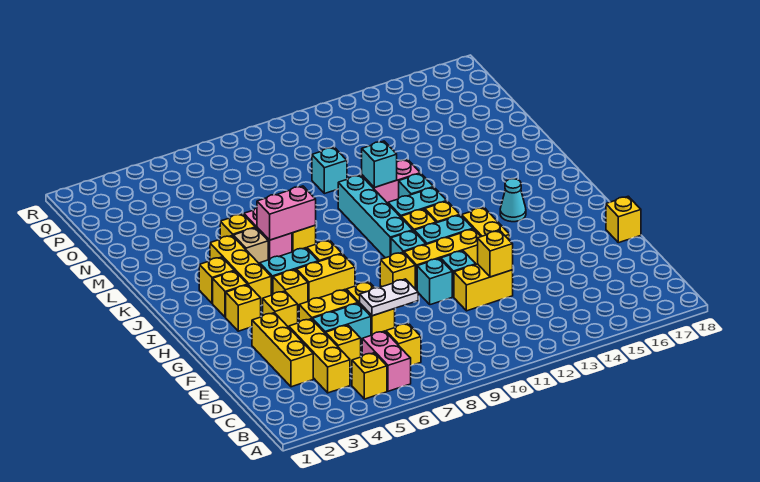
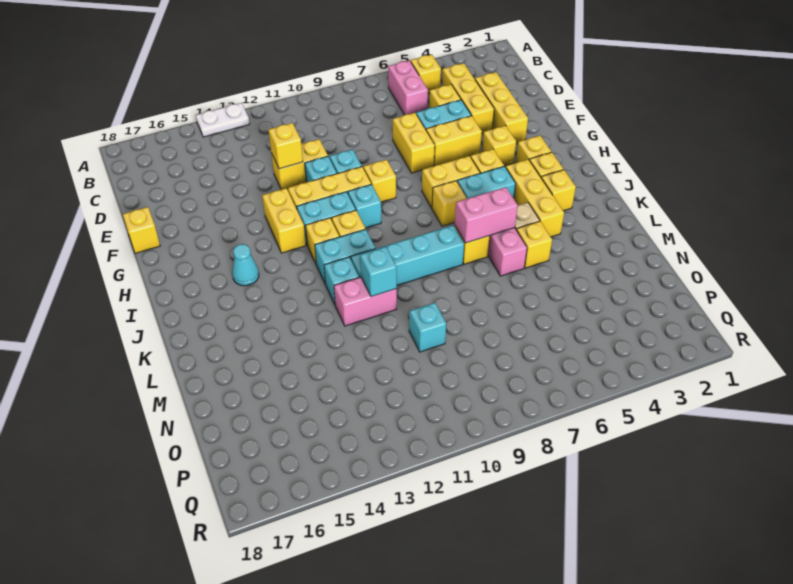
yellow 1x1 brick [386,323,421,366] -> none
white 1x2 plate [360,279,418,316] -> white 1x2 plate moved to [196,103,250,137]
cyan 1x4 brick [338,175,413,258] -> cyan 1x4 brick turned to [351,225,464,285]

